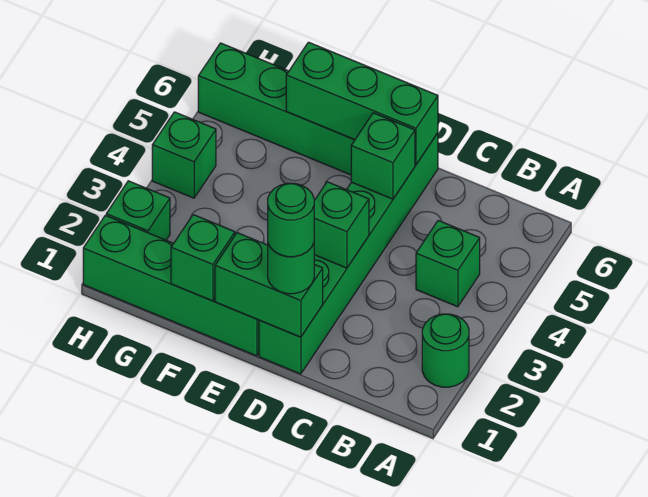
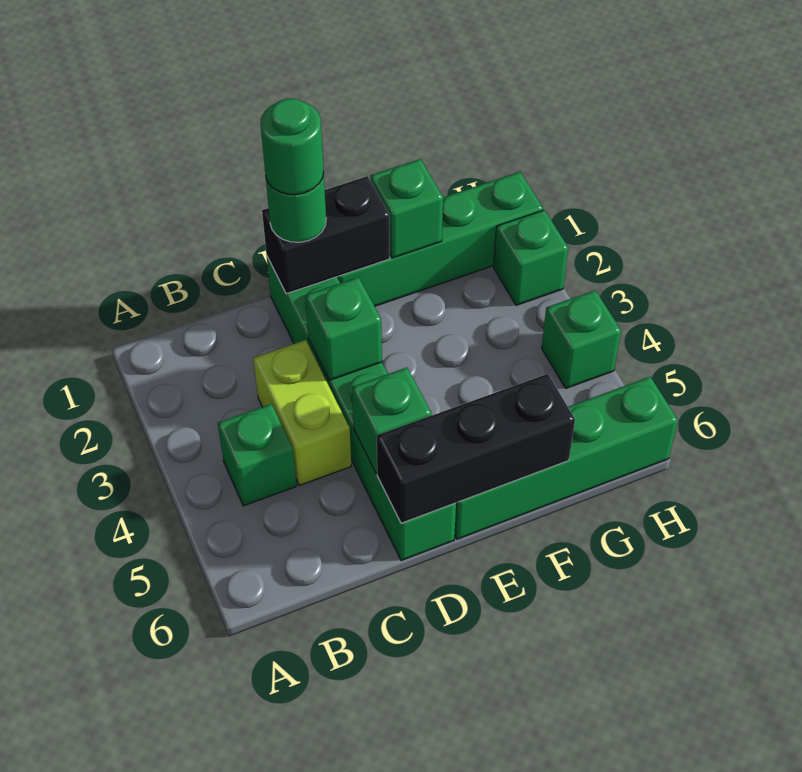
green 1x1 round brick [422,314,469,387] -> none
none -> lime 1x2 brick [253,340,351,486]
green 1x2 brick [215,233,323,337] -> black 1x2 brick [262,176,390,294]
green 1x3 brick [286,42,438,165] -> black 1x3 brick [377,374,575,523]

